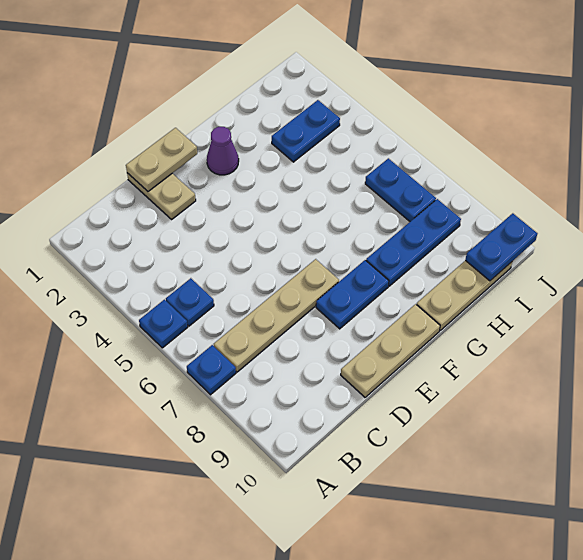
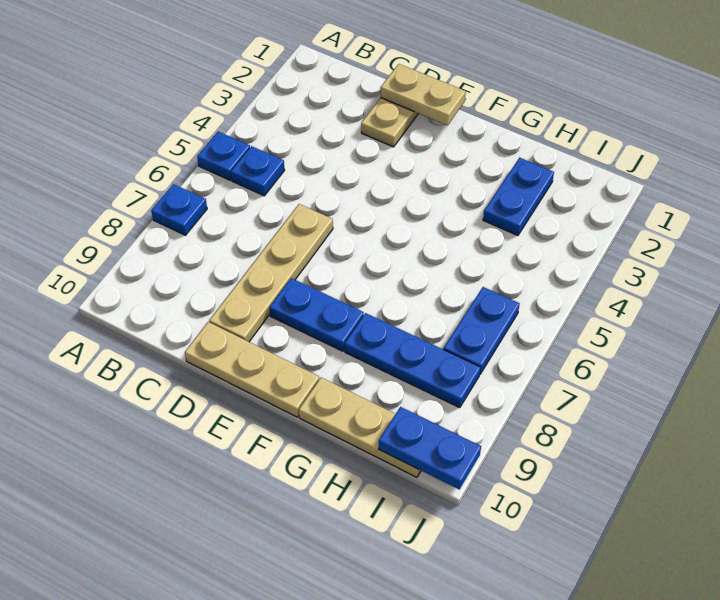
tan 1x4 plate [214,259,339,372] -> tan 1x4 plate turned to [209,204,333,342]
purple 1x1 cone [207,127,239,175] -> none
blue 1x2 plate [272,100,340,162] -> blue 1x2 plate turned to [483,158,554,235]

